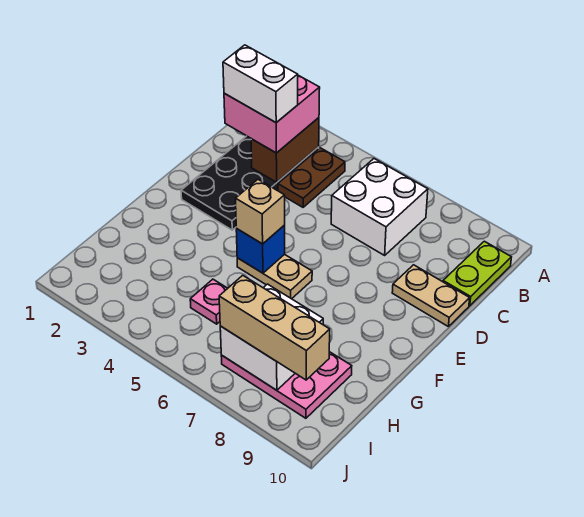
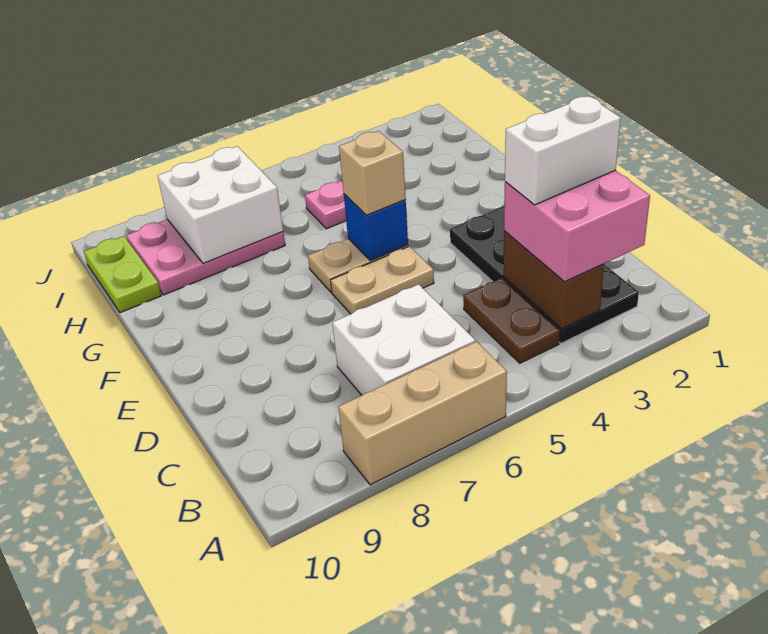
lime 1x2 plate [443,241,511,306] -> lime 1x2 plate moved to [84,236,161,313]
tan 1x2 plate [392,265,470,326] -> tan 1x2 plate moved to [331,246,434,314]
tan 1x3 brick [219,275,330,380] -> tan 1x3 brick moved to [338,342,507,485]

